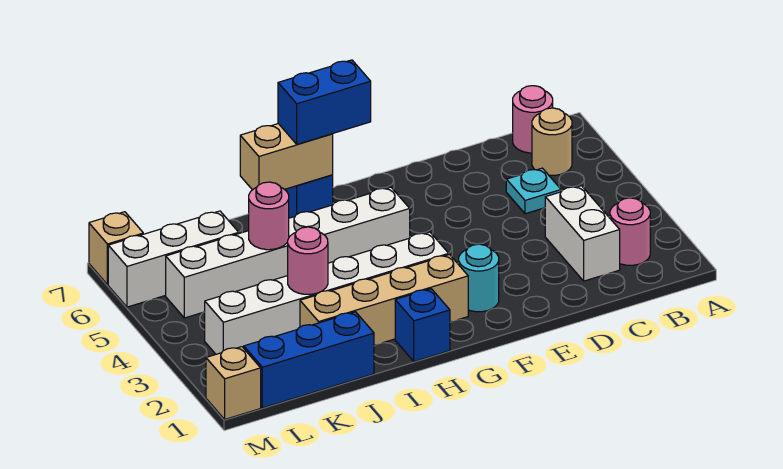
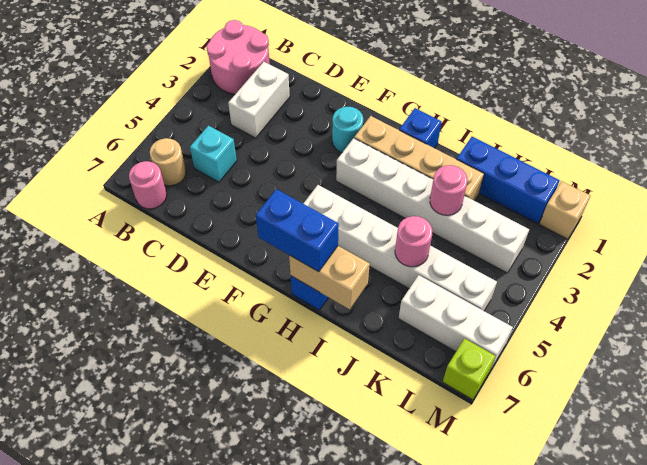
pink 1x1 round brick [610,198,650,265] -> pink 2x2 round brick [206,20,270,94]
cyan 1x1 plate [506,168,561,214] -> cyan 1x1 brick [190,126,237,182]
tan 1x1 brick [89,212,143,285] -> lime 1x1 brick [443,338,496,400]

